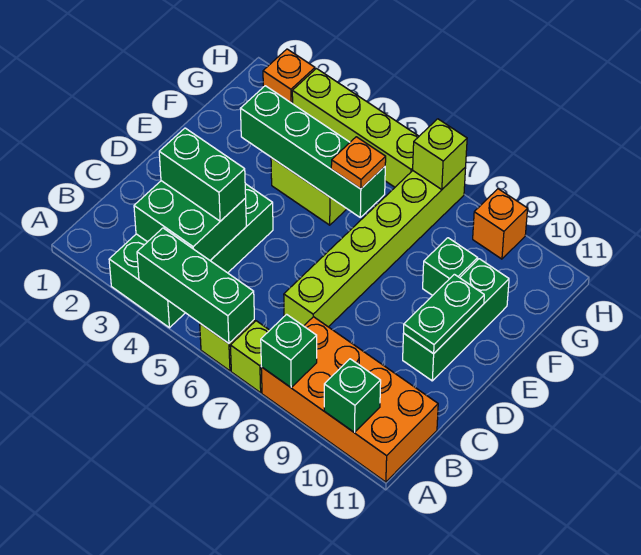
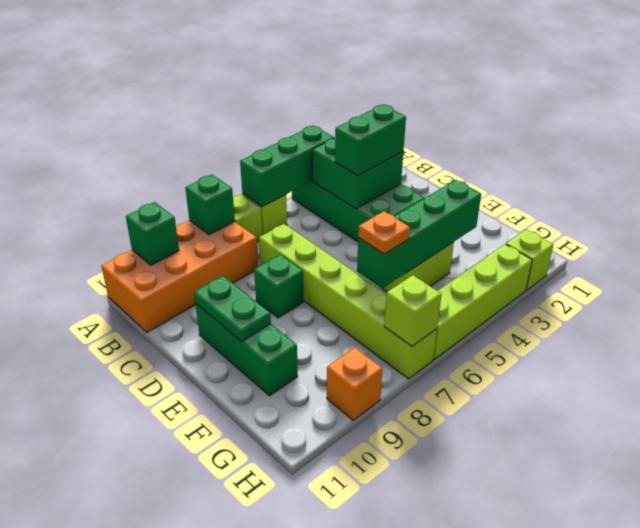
green 1x1 brick [423,238,478,296] -> green 1x1 brick moved to [254,254,304,318]
orange 1x1 brick [263,49,315,104] -> lime 1x1 brick [506,229,553,290]

